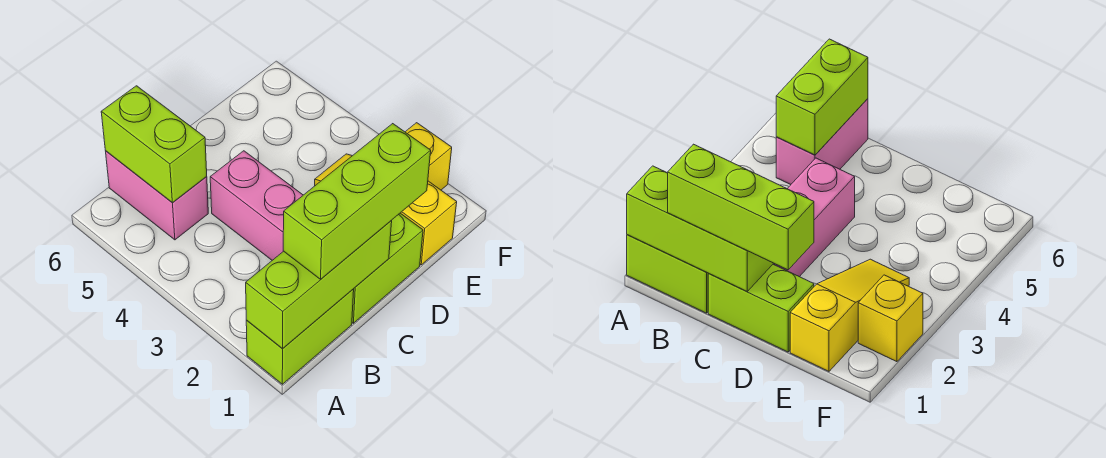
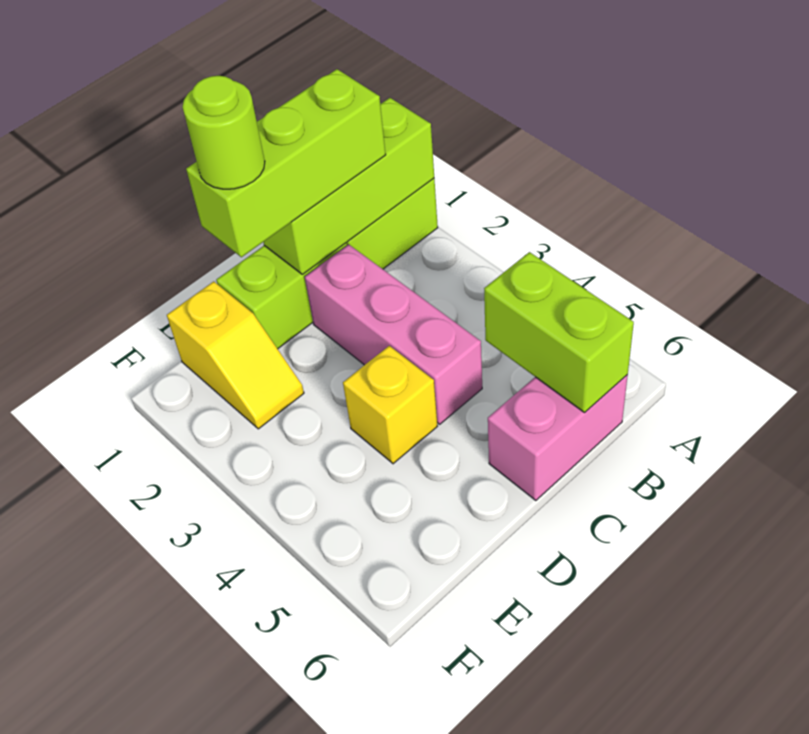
pink 1x2 brick [106,151,208,240] -> pink 1x2 brick turned to [488,375,628,501]
none -> lime 1x1 round brick [183,76,265,189]
yellow 1x3 slope [315,154,457,265] -> yellow 1x2 slope [167,281,304,429]
yellow 1x1 brick [406,123,452,190] -> yellow 1x1 brick moved to [343,346,437,464]

